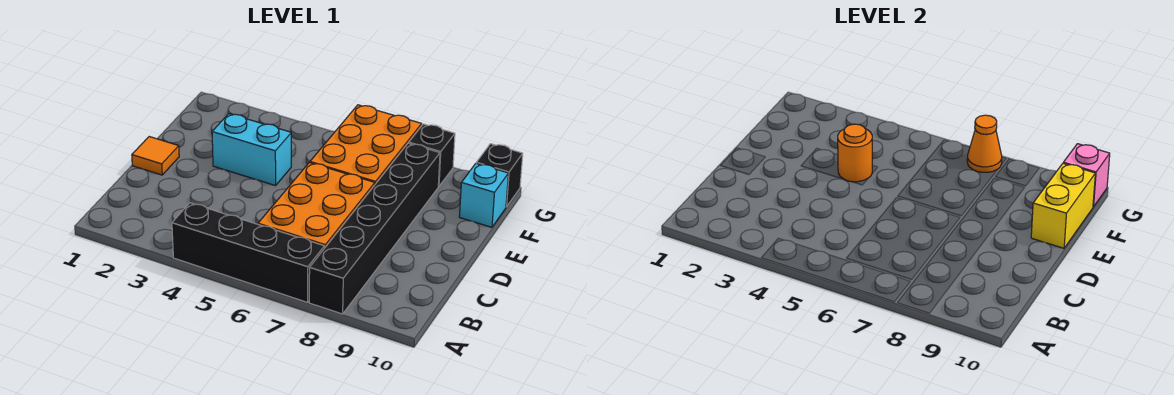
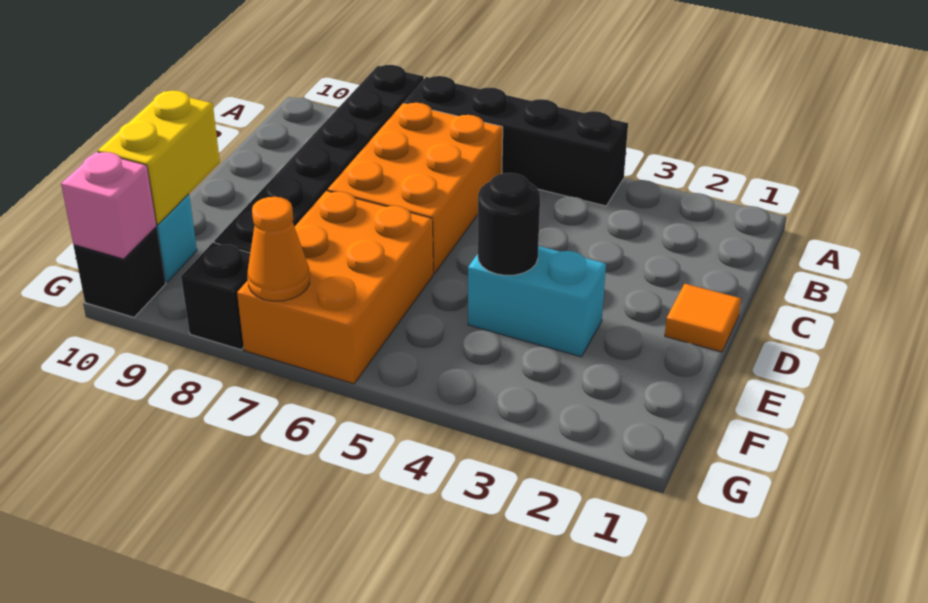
orange 1x1 round brick [838,124,872,182] -> black 1x1 round brick [478,173,540,275]

